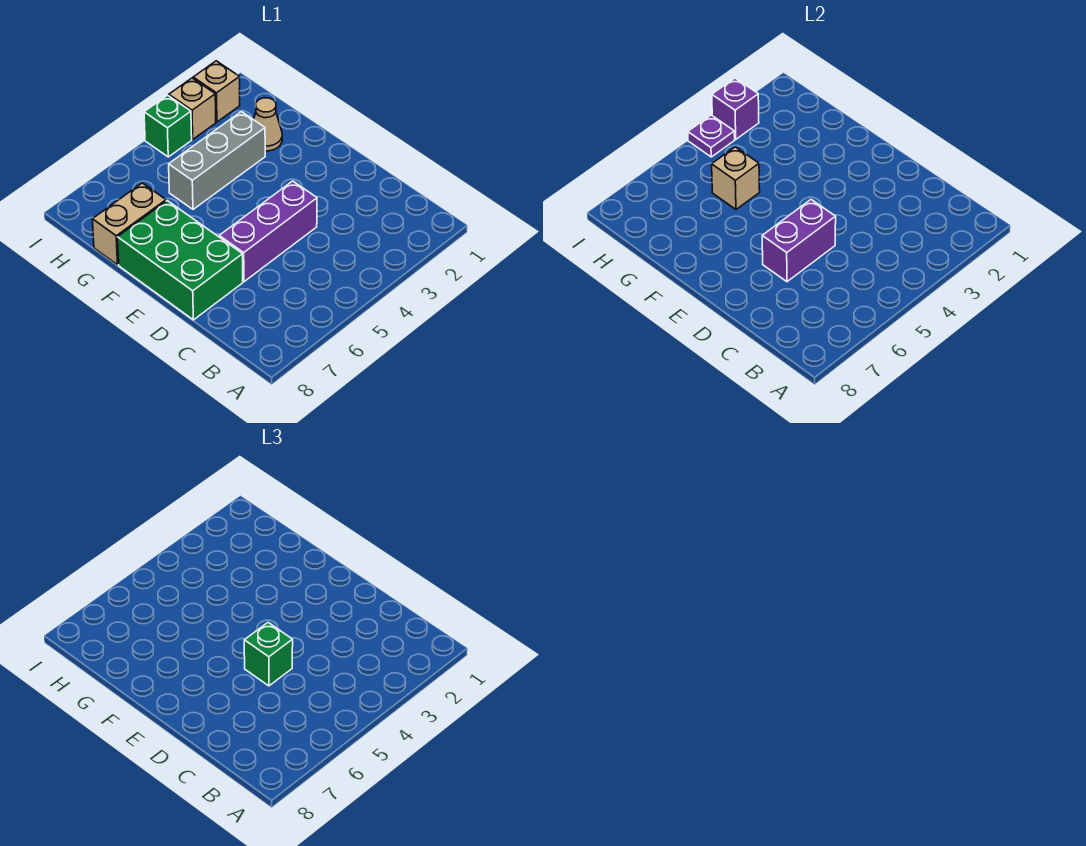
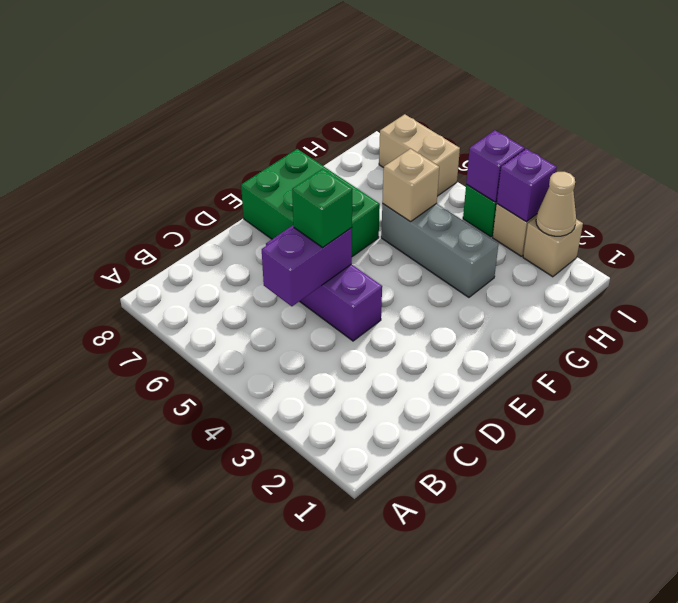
purple 1x2 brick [762,200,836,282] -> purple 1x2 brick turned to [262,227,352,306]
green 2x3 brick [118,201,243,320] -> green 2x3 brick turned to [241,149,380,257]
tan 1x1 cone [254,98,282,151] -> tan 1x1 cone moved to [536,172,576,236]
tan 1x2 brick [92,183,166,265] -> tan 1x2 brick moved to [379,114,460,196]
purple 1x1 plate [688,115,735,157] -> purple 1x1 brick [466,130,525,202]

